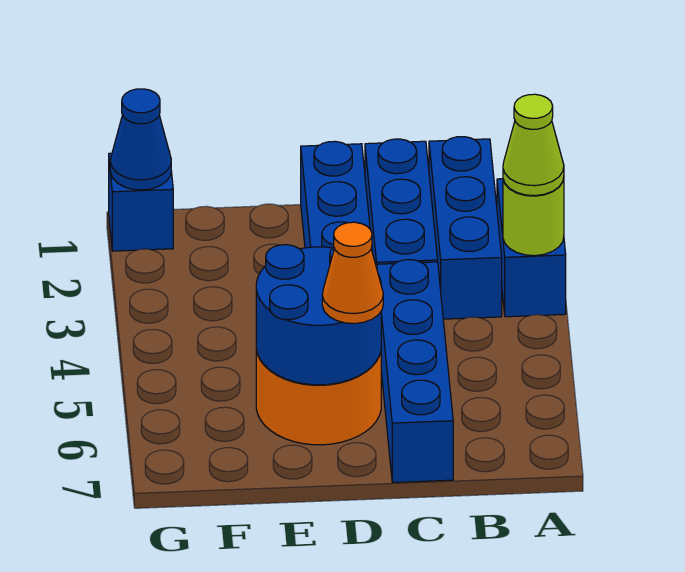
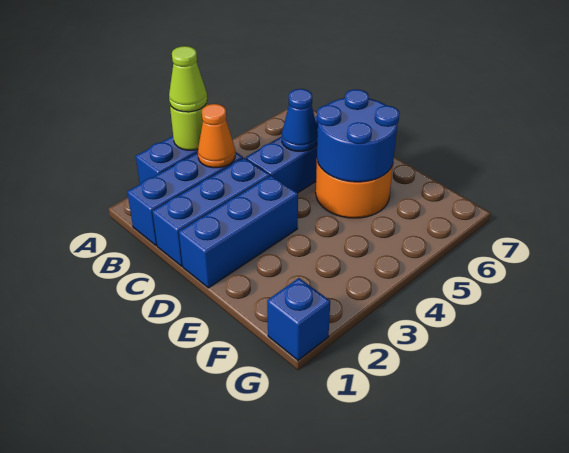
orange 1x1 cone [322,222,383,324] -> orange 1x1 cone moved to [198,104,235,168]
blue 1x1 cone [110,89,171,190] -> blue 1x1 cone moved to [282,89,318,151]

